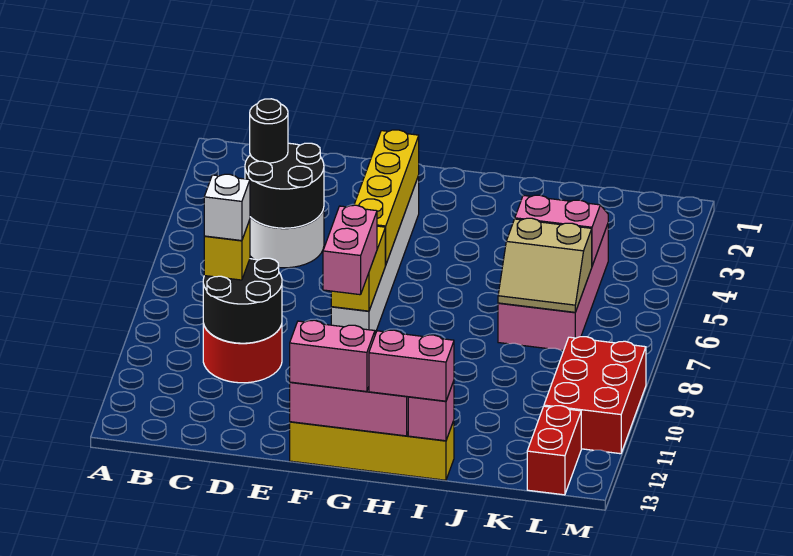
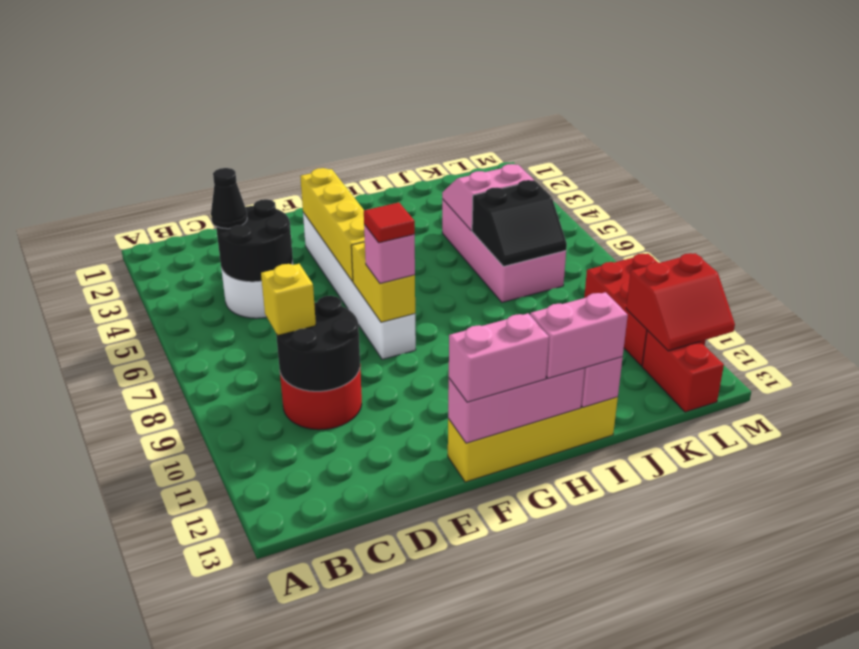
black 1x1 round brick [250,99,288,163] -> black 1x1 cone [211,168,247,229]
white 1x1 brick [204,174,250,241] -> none
pink 1x2 brick [323,205,377,295] -> pink 1x1 brick [364,225,415,283]
none -> red 1x1 tile [364,203,415,243]
tan 2x2 slope [498,218,592,312] -> black 2x2 slope [472,180,567,267]
none -> red 2x2 slope [626,253,735,351]

